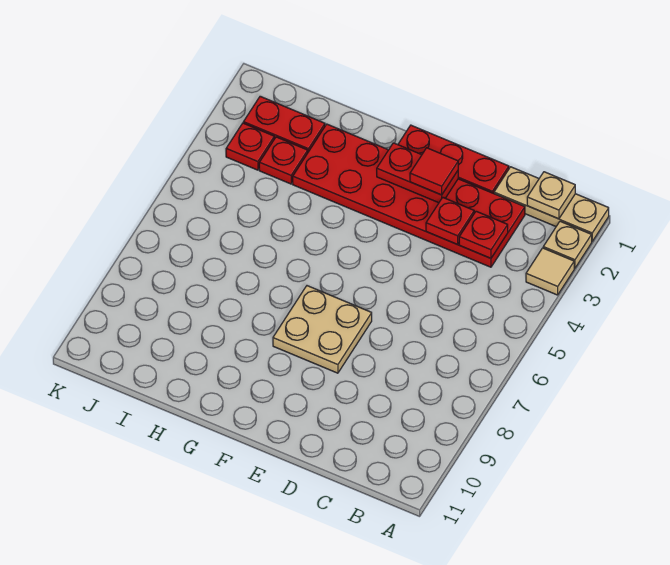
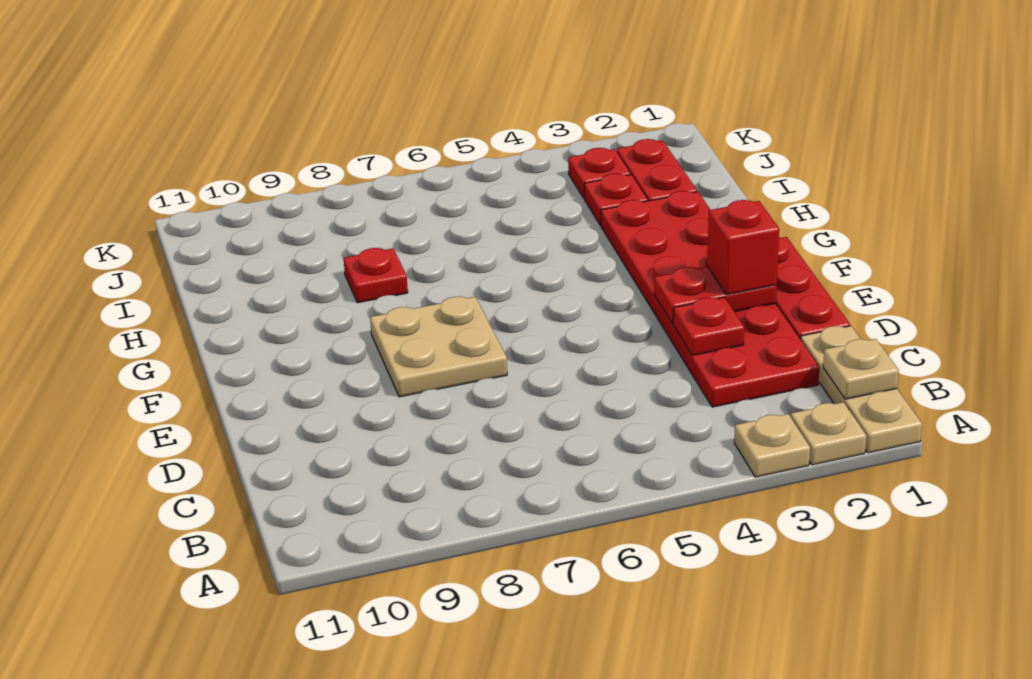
tan 1x1 tile [526,248,574,295] -> tan 1x1 plate [734,414,810,477]
red 1x1 plate [459,211,508,258] -> red 1x1 plate moved to [344,248,408,303]
red 1x2 plate [377,143,458,203] -> red 1x2 plate turned to [654,267,777,324]
red 1x1 tile [410,148,458,195] -> red 1x1 brick [707,200,779,295]

